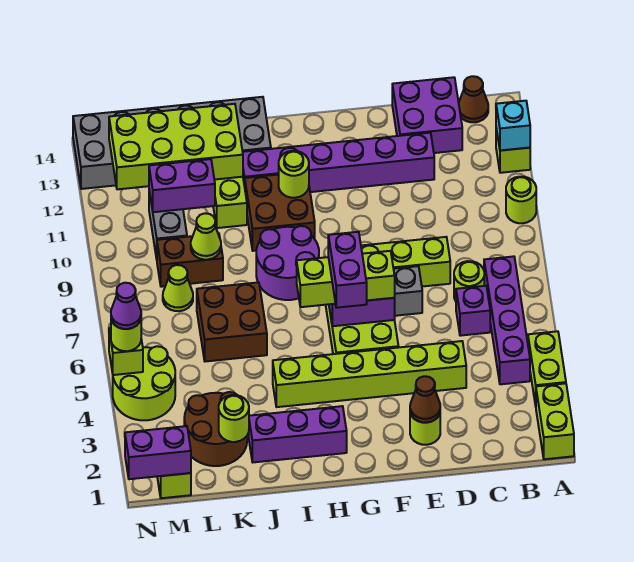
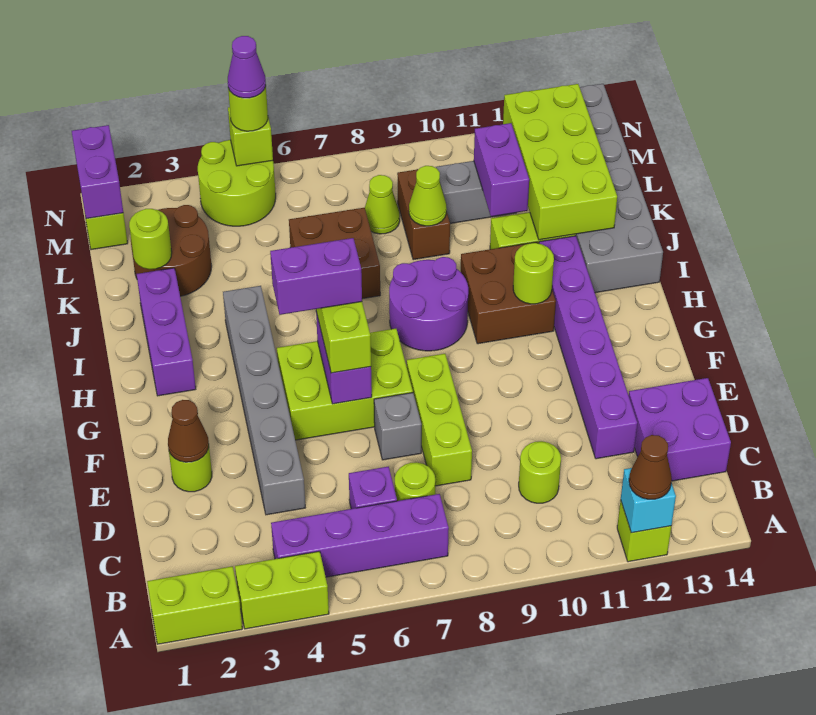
lime 1x1 round brick [506,177,536,223] -> lime 1x1 round brick moved to [519,441,561,503]
brown 1x1 cone [459,76,488,122] -> brown 1x1 cone moved to [629,435,672,499]
lime 1x6 brick [273,341,466,407] -> grey 1x6 brick [223,286,305,515]

